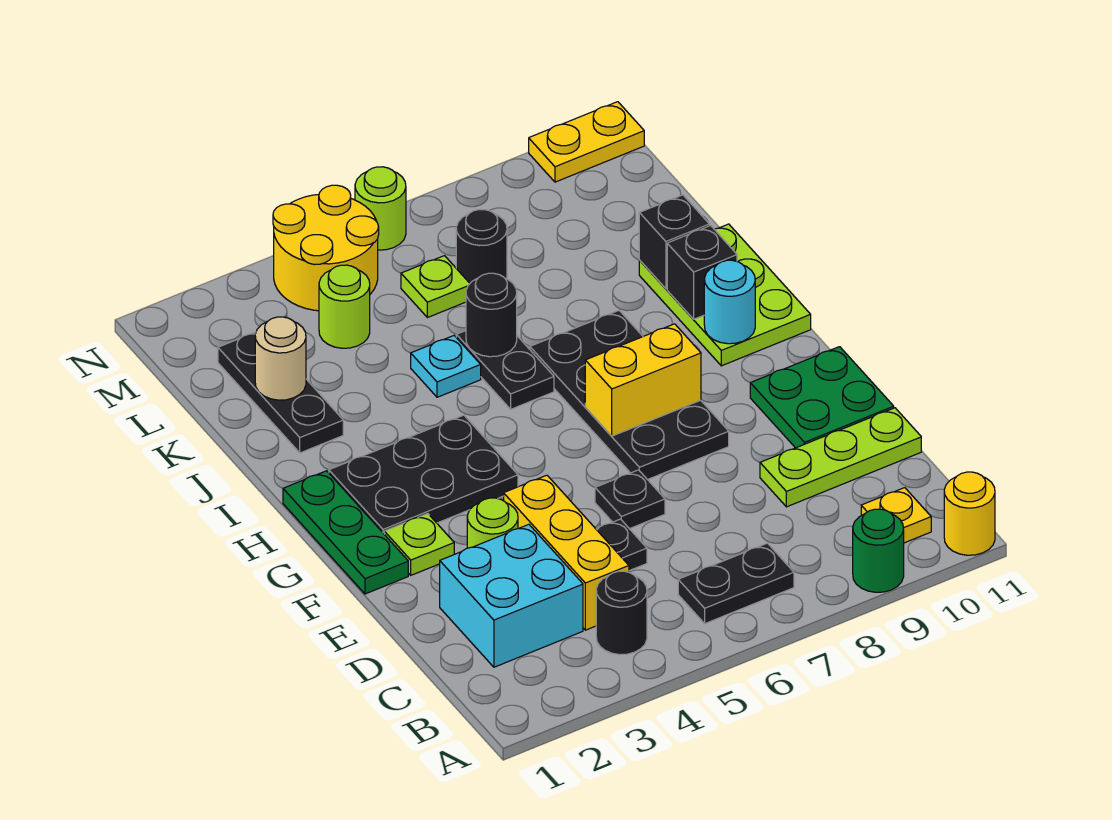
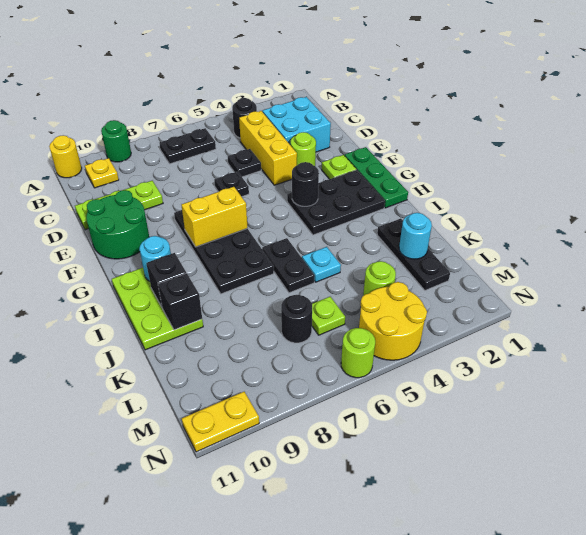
green 2x2 plate [750,347,894,448] -> green 2x2 round brick [86,190,149,259]
black 1x1 round brick [466,273,517,357] -> black 1x1 round brick moved to [292,162,319,206]
tan 1x1 round brick [255,317,306,400] -> cyan 1x1 round brick [399,213,432,259]

